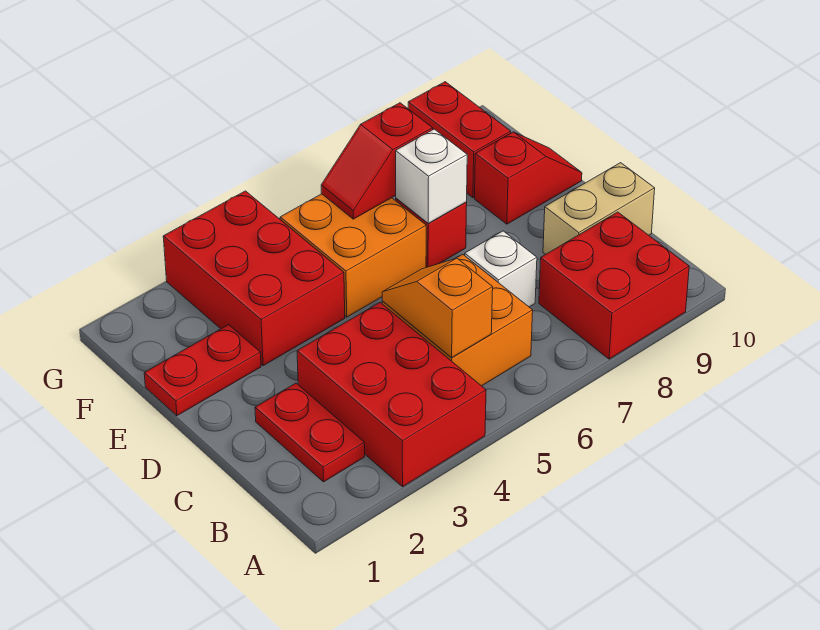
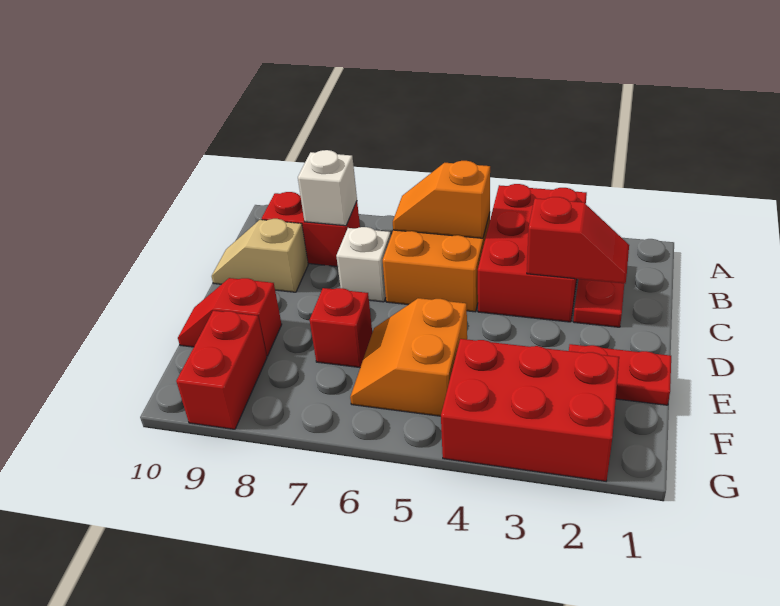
red 2x2 brick [539,212,689,359] -> red 1x2 brick [262,192,360,266]
orange 1x2 slope [382,258,493,358] -> orange 1x2 slope turned to [393,161,490,238]
tan 1x2 brick [543,163,655,255] -> tan 1x2 slope [212,219,308,292]
red 2x3 brick [163,191,345,366] -> red 2x3 brick turned to [441,339,619,481]
orange 2x2 brick [280,194,426,317] -> orange 2x2 slope [350,298,467,416]
white 1x1 brick [396,129,467,223] -> white 1x1 brick moved to [298,150,357,226]
red 1x2 slope [321,103,433,219] -> red 1x2 slope moved to [527,197,629,284]

